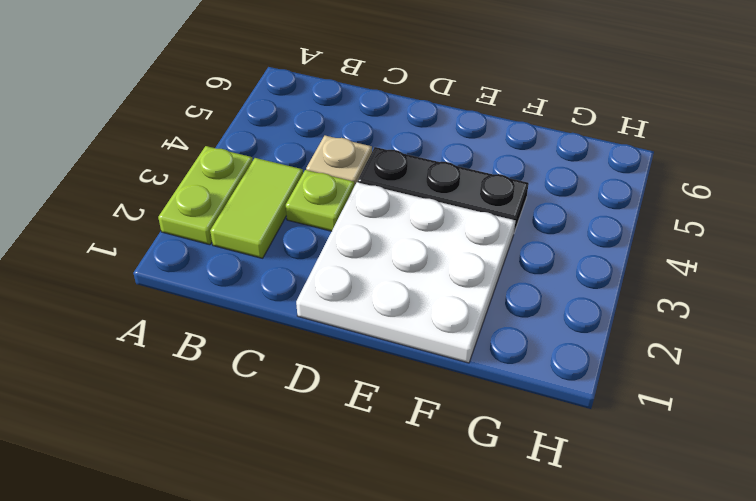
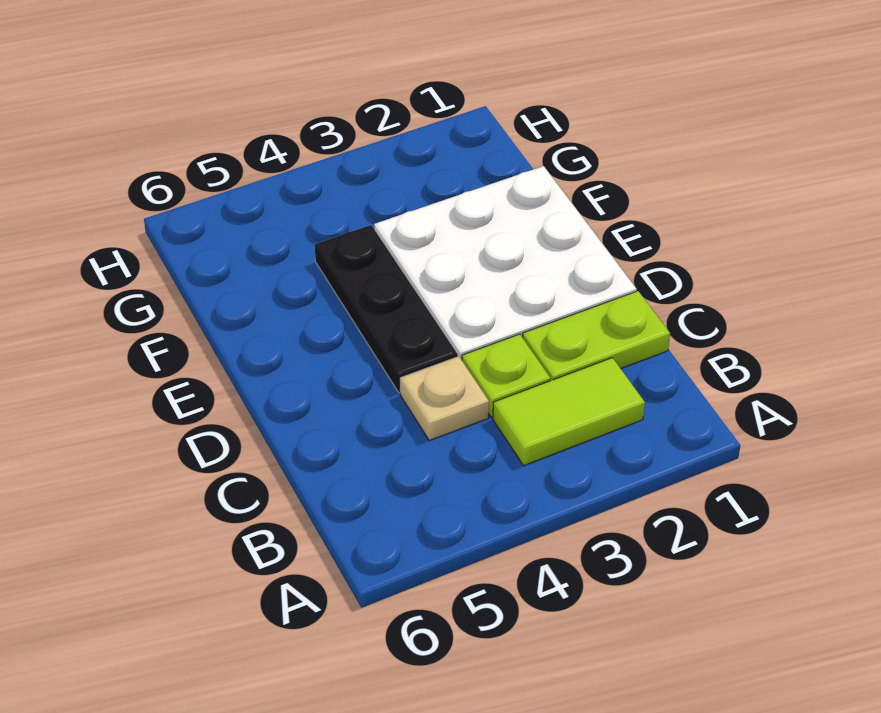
lime 1x2 plate [158,146,253,245] -> lime 1x2 plate moved to [523,291,670,381]

